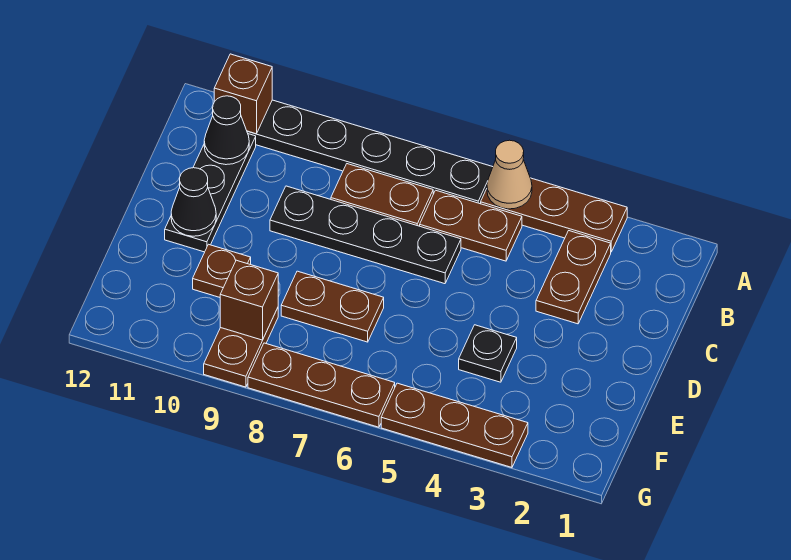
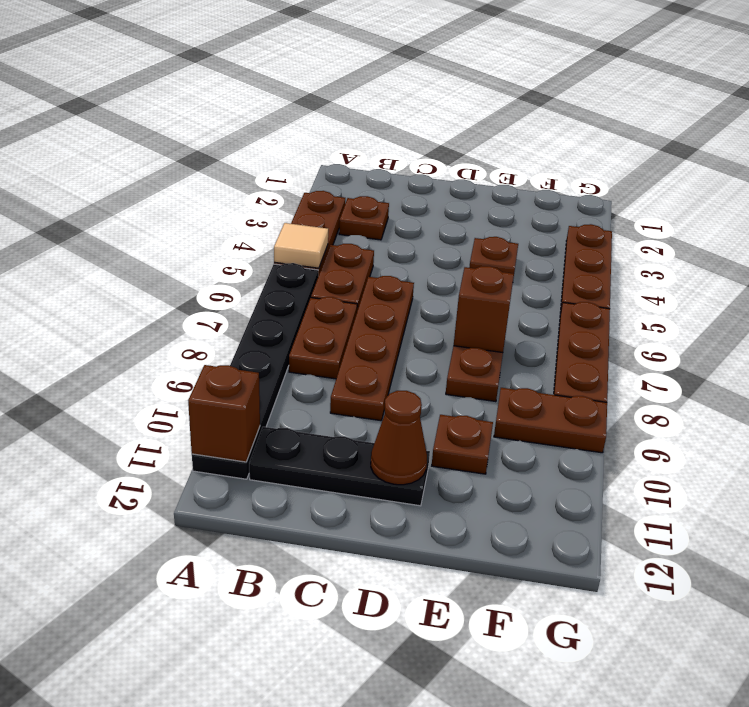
tan 1x1 cone [487,140,532,209] -> tan 1x1 tile [274,223,328,268]
brown 1x2 plate [536,231,611,324] -> brown 1x1 plate [339,196,389,240]
black 1x1 cone [204,96,249,165] -> none
black 1x4 plate [270,186,461,284] -> brown 1x4 plate [330,276,414,421]
black 1x1 cone [171,168,216,236] -> brown 1x1 cone [371,391,427,485]
black 1x1 plate [459,325,517,382] -> brown 1x1 plate [469,237,518,278]
brown 1x1 brick [220,260,278,340] -> brown 1x1 brick moved to [454,266,514,352]

